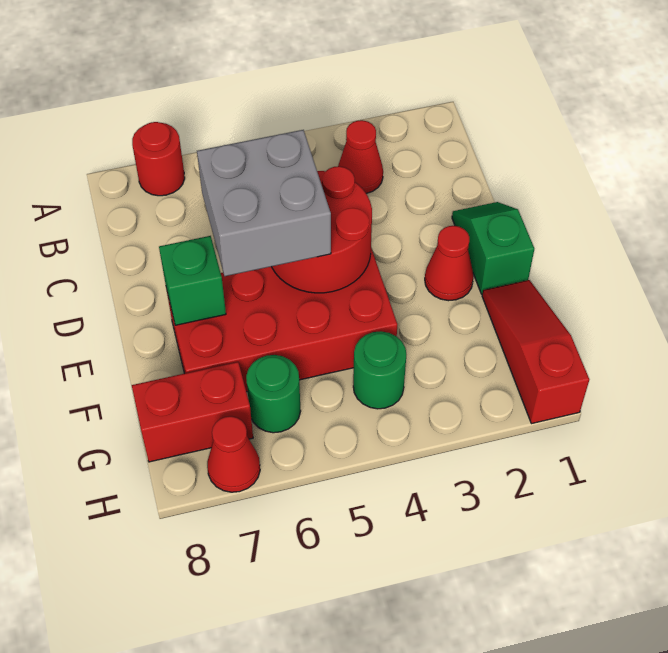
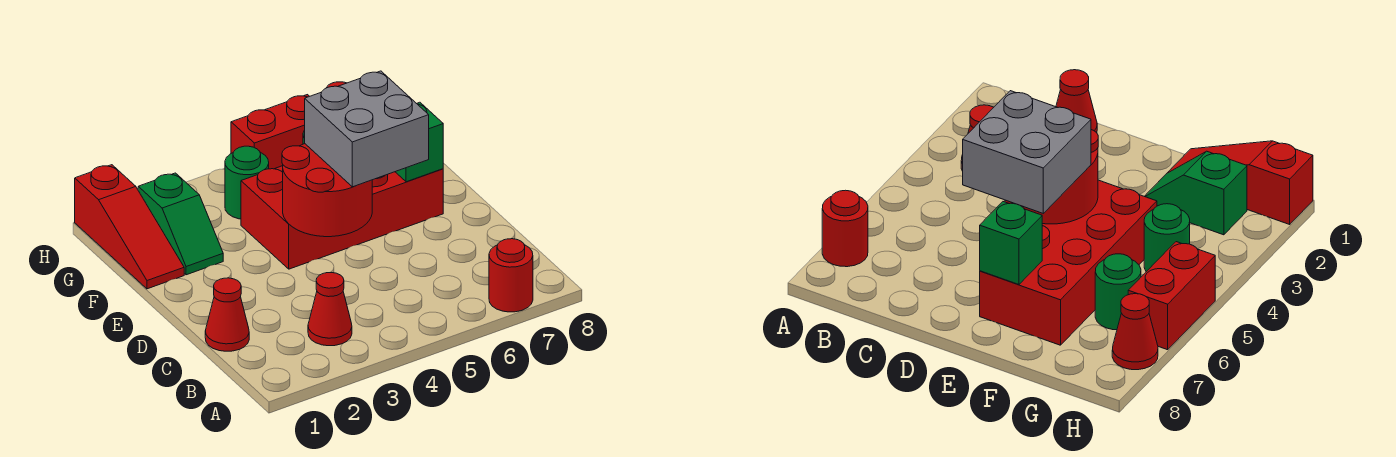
green 1x2 slope [452,202,534,294] -> green 1x2 slope moved to [138,173,223,275]
red 1x1 cone [425,226,474,301] -> red 1x1 cone moved to [205,278,249,351]
red 1x2 brick [132,362,253,462] -> red 1x2 brick moved to [231,95,309,169]

